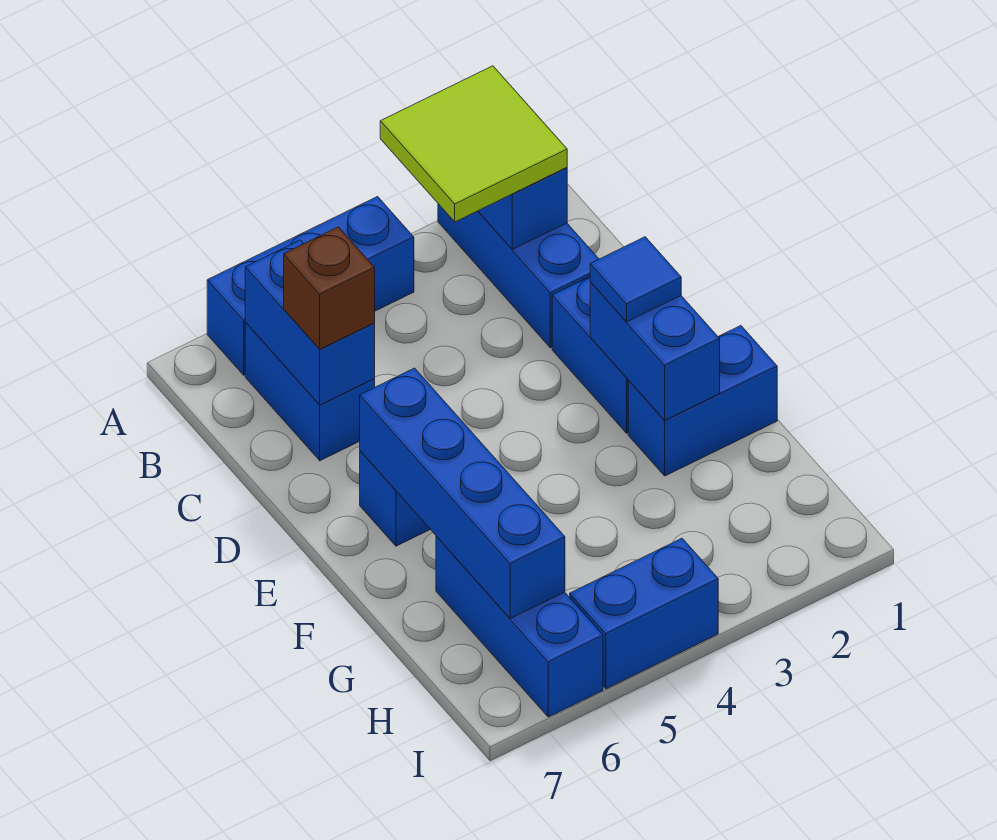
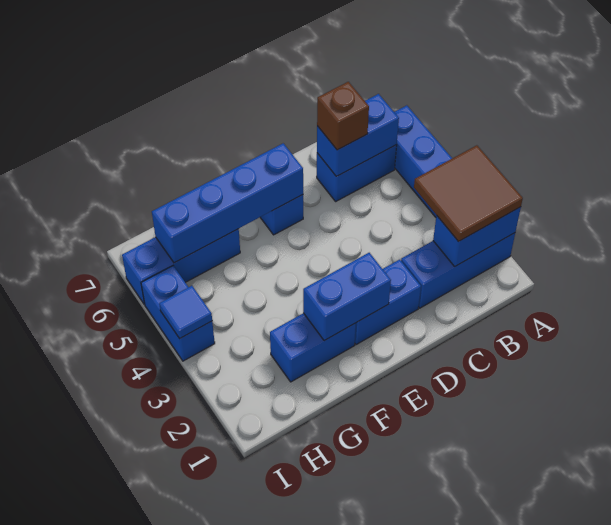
lime 2x2 tile [380,66,567,222] -> brown 2x2 tile [414,145,523,242]
blue 1x1 tile [590,237,681,322] -> blue 1x1 tile moved to [159,286,212,339]
blue 1x2 brick [628,326,777,476] -> blue 1x2 brick turned to [270,313,356,382]

